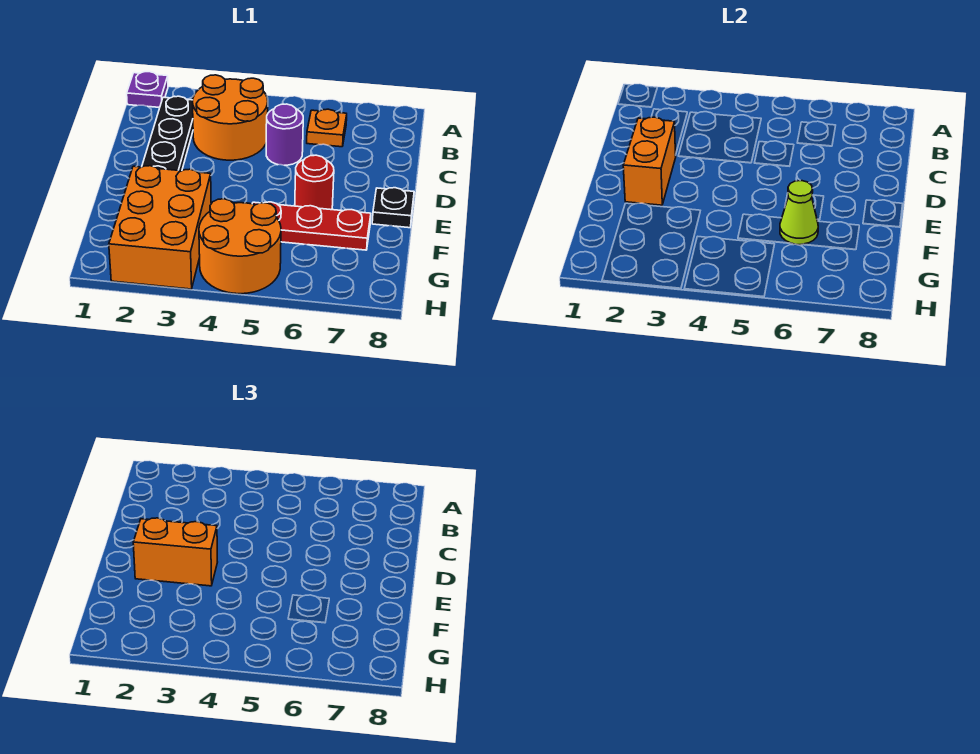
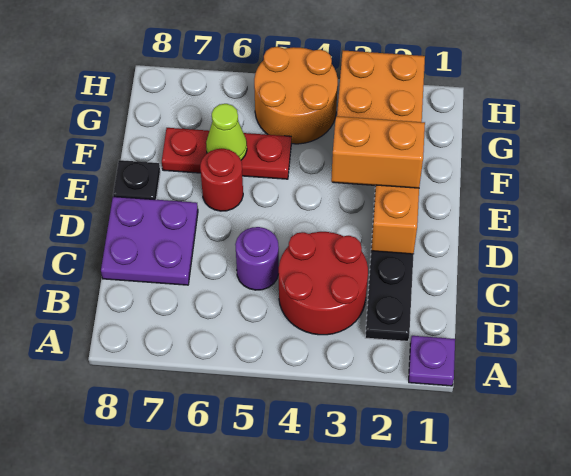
orange 2x2 round brick [193,75,268,160] -> red 2x2 round brick [279,232,368,335]
orange 1x1 plate [307,109,347,147] -> none
none -> purple 2x2 plate [101,197,198,285]

